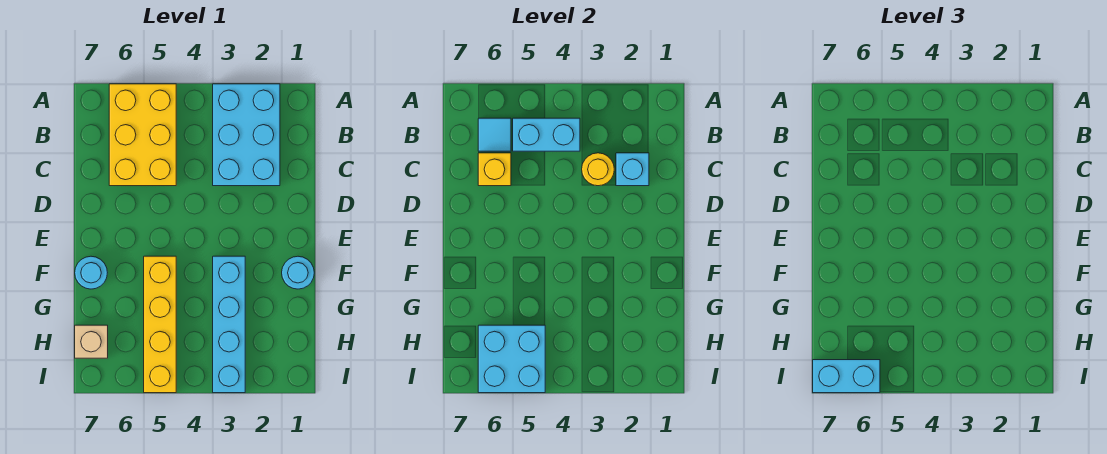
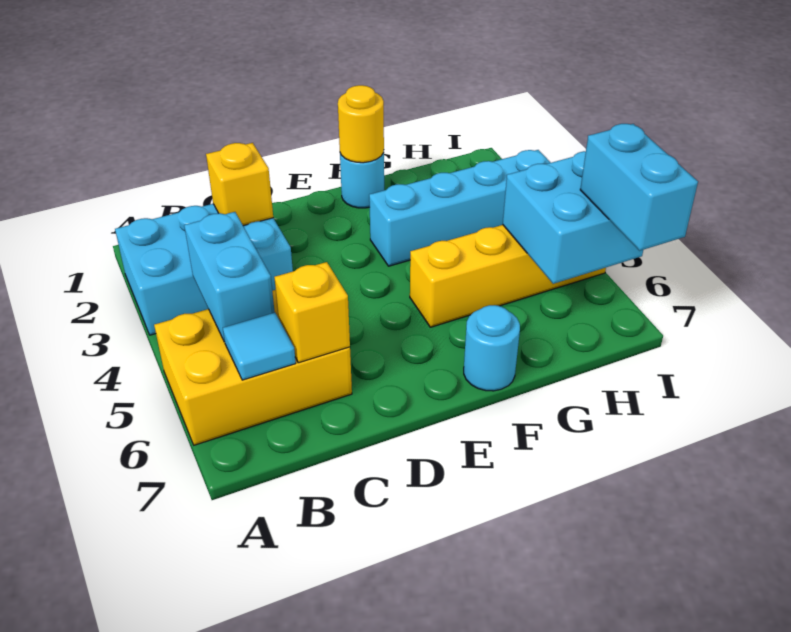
cyan 1x1 brick [616,153,649,186] -> yellow 1x1 brick [206,143,273,226]
yellow 1x1 round brick [582,153,614,186] -> yellow 1x1 round brick moved to [338,85,384,163]
tan 1x1 brick [75,325,108,358] -> none

